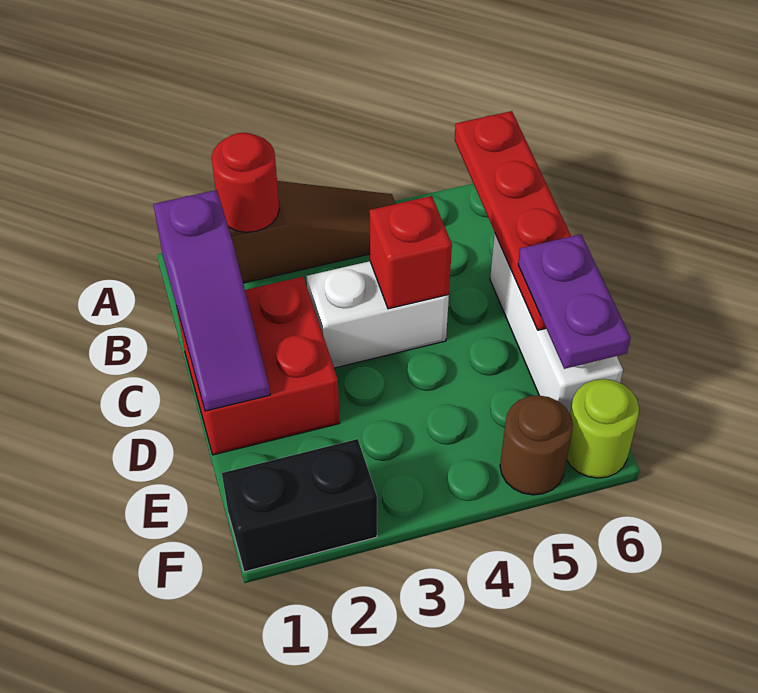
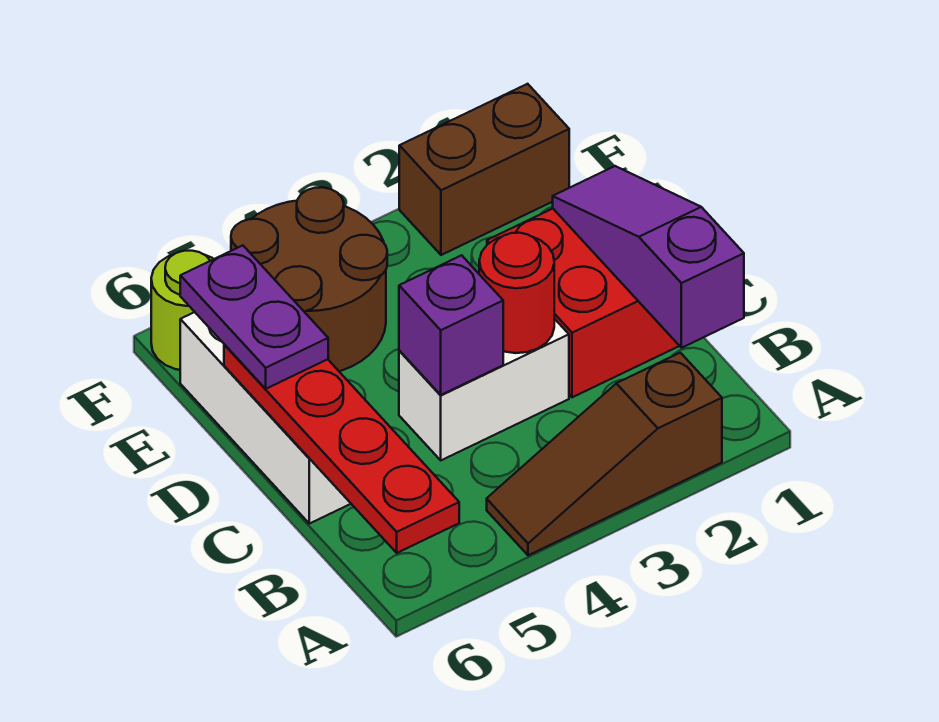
red 1x1 round brick [212,132,279,232] -> red 1x1 round brick moved to [479,233,554,353]
red 1x1 brick [370,196,452,309] -> purple 1x1 brick [399,255,503,395]
black 1x2 brick [222,439,377,572] -> brown 1x2 brick [399,84,569,255]
brown 1x1 round brick [500,395,573,495] -> brown 2x2 round brick [231,187,387,371]

